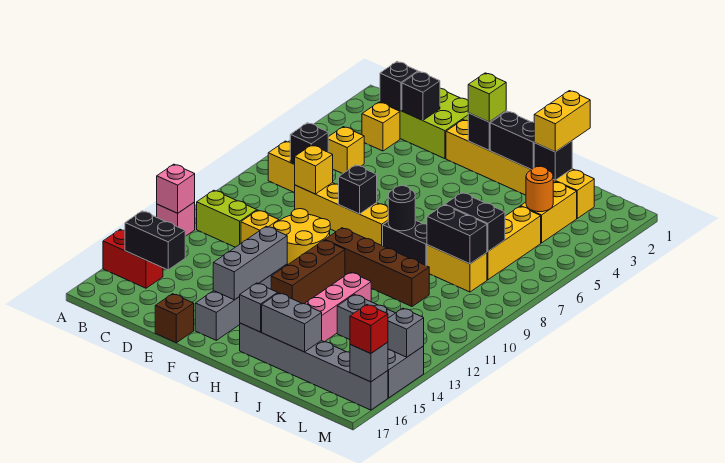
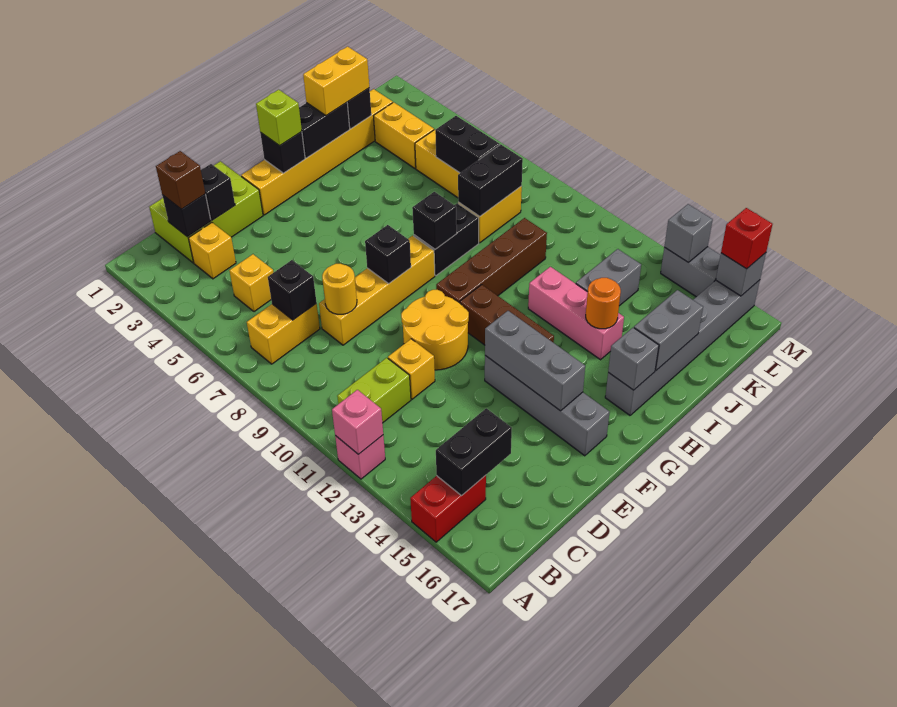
yellow 1x1 brick [294,145,333,194] -> yellow 1x1 round brick [322,264,357,314]
brown 1x1 brick [155,294,194,343] -> brown 1x1 brick moved to [156,151,205,209]
black 1x1 round brick [388,186,415,231] -> black 1x1 brick [412,192,457,249]
yellow 1x2 brick [534,91,590,152] -> yellow 1x2 brick turned to [303,47,369,116]
black 1x2 brick [445,193,505,252] -> black 1x2 brick turned to [435,116,500,173]
orange 1x1 round brick [526,166,553,212] -> orange 1x1 round brick moved to [586,278,621,329]

